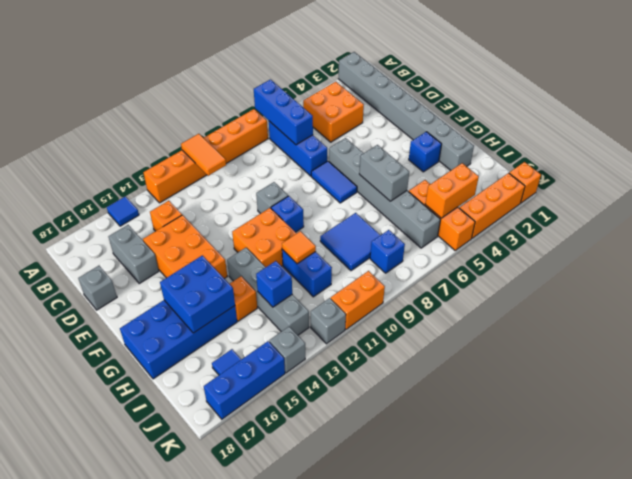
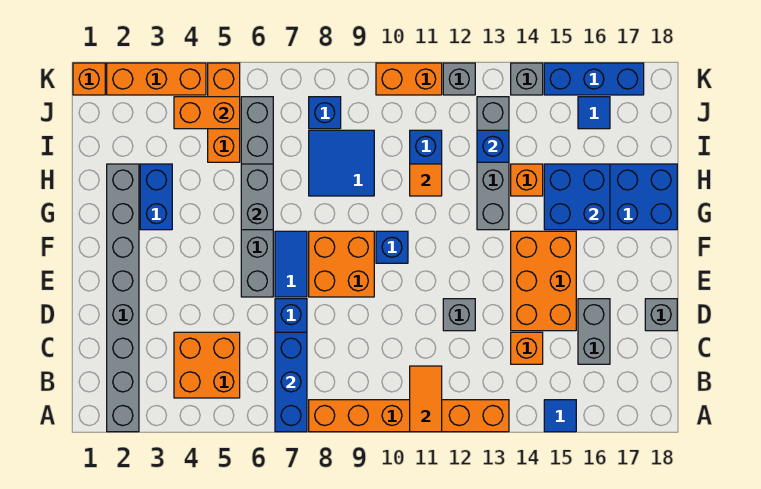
grey 1x1 brick [256,182,288,214] -> grey 1x1 brick moved to [443,299,475,331]
orange 2x2 brick [232,208,297,267] -> orange 2x2 brick moved to [309,231,374,297]
blue 1x1 brick [409,132,441,172] -> blue 1x2 brick [140,164,172,230]

